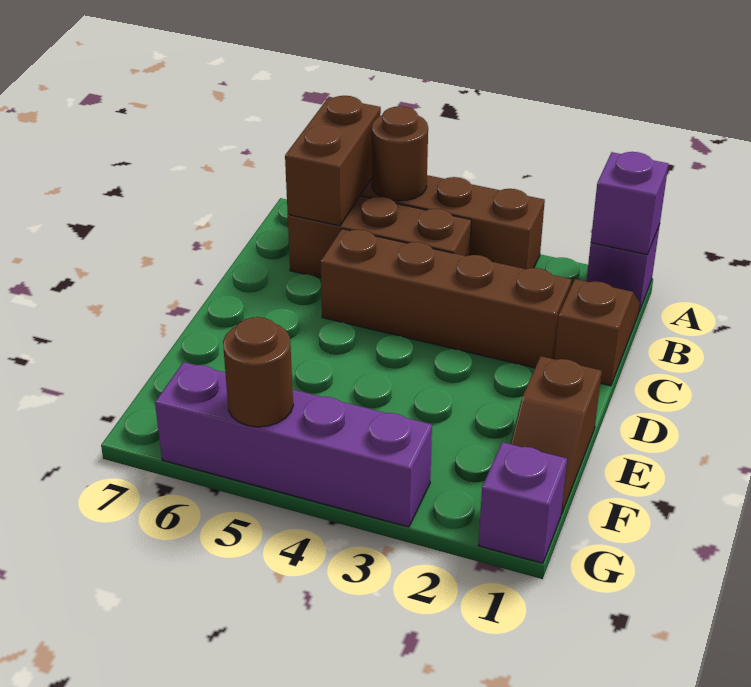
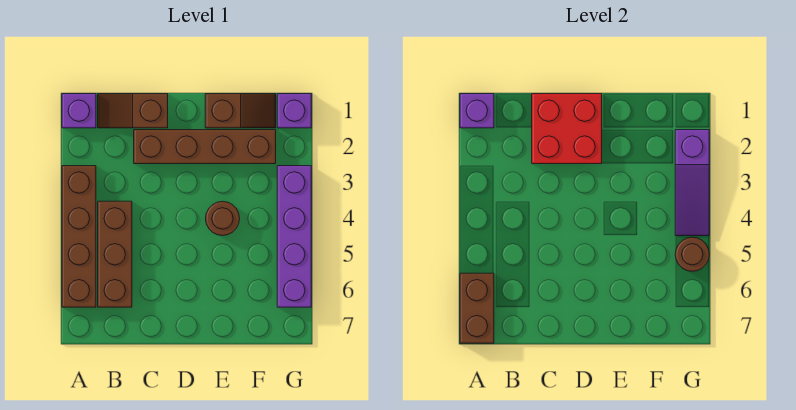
brown 1x1 round brick [372,106,428,201] -> brown 1x1 round brick moved to [206,201,240,236]
brown 1x2 brick [285,96,381,226] -> brown 1x2 brick turned to [460,273,494,343]
none -> red 2x2 brick [532,94,602,164]
brown 1x4 brick [321,229,571,368] -> brown 1x4 brick turned to [134,130,276,164]
none -> purple 1x3 slope [675,130,709,236]

